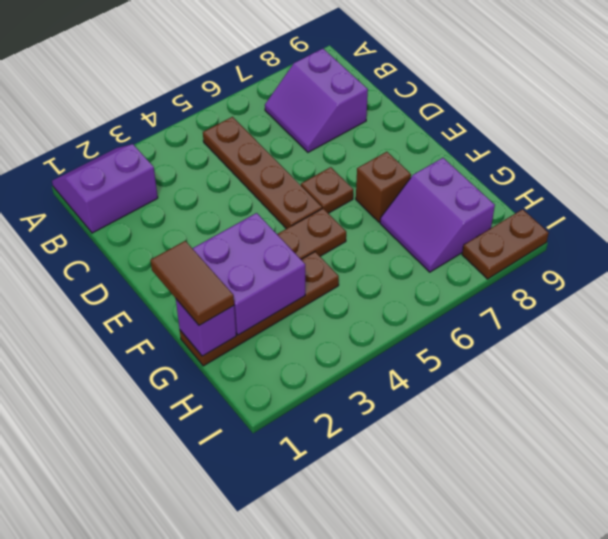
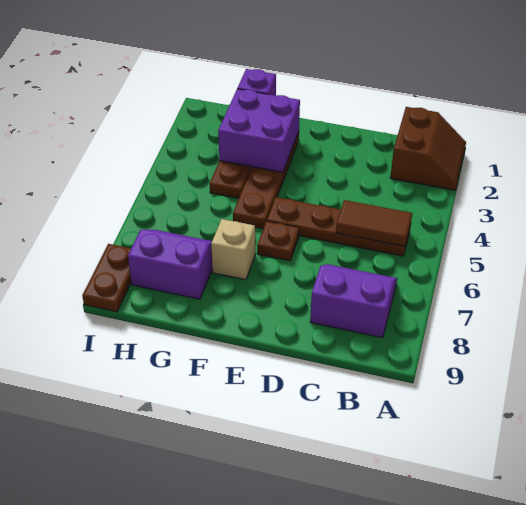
purple 2x2 slope [52,144,158,233] -> brown 2x2 slope [390,107,466,190]
brown 1x2 tile [150,241,234,325] -> brown 1x2 tile moved to [336,200,412,246]
brown 1x1 brick [356,152,411,222] -> tan 1x1 brick [211,219,255,280]

